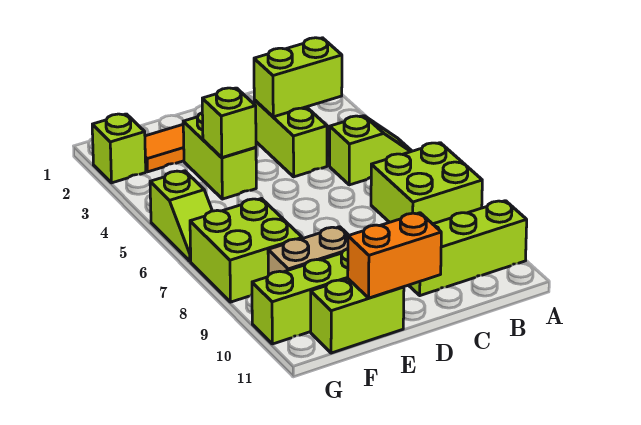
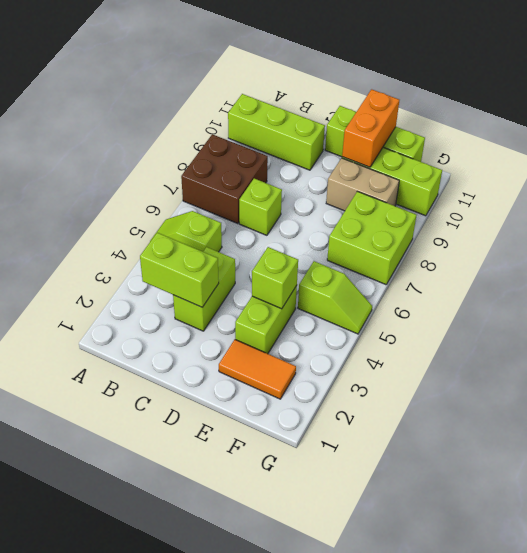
lime 2x2 brick [371,143,482,224] -> brown 2x2 brick [181,134,268,224]
orange 1x2 brick [348,213,441,298] -> orange 1x2 brick turned to [342,89,399,167]
lime 1x2 brick [311,279,404,353] -> lime 1x3 brick [325,106,425,162]
lime 1x1 brick [92,114,146,183] -> lime 1x1 brick moved to [239,178,282,235]
lime 1x2 slope [150,171,212,261] -> lime 1x2 slope turned to [298,261,372,334]

